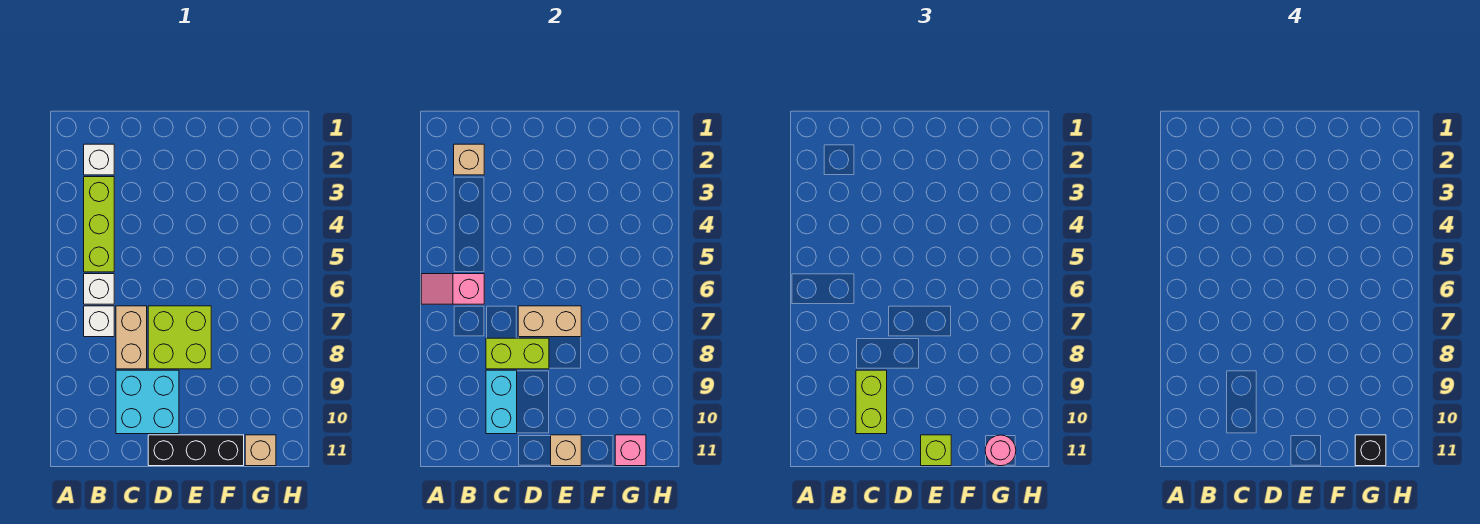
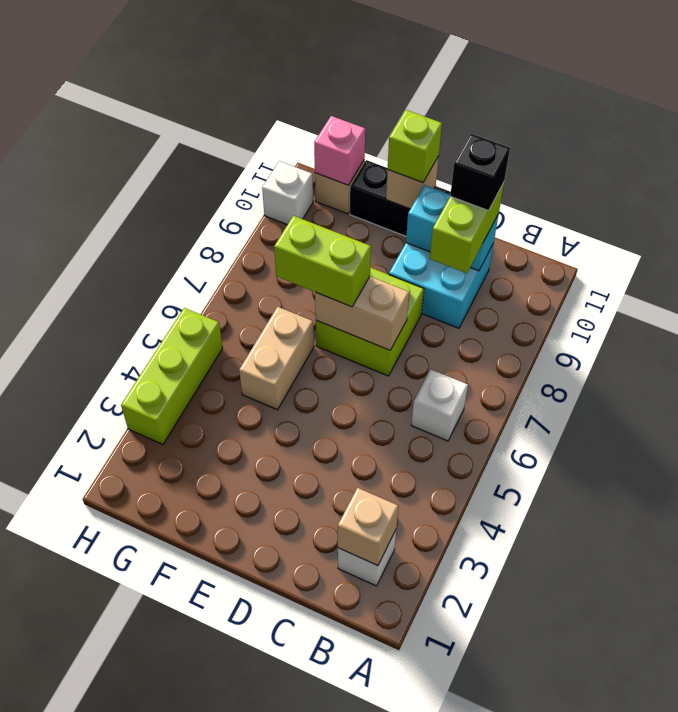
pink 1x2 slope [421,274,484,304] -> none
lime 1x3 brick [84,177,114,272] -> lime 1x3 brick moved to [121,308,223,444]
white 1x1 brick [84,306,114,337] -> white 1x1 brick moved to [262,161,313,225]
tan 1x2 brick [116,306,147,369] -> tan 1x2 brick moved to [239,307,314,410]
lime 1x2 brick [486,338,549,369] -> lime 1x2 brick moved to [274,216,371,307]
cyan 1x2 brick [486,370,517,434] -> cyan 1x2 brick turned to [406,185,499,271]
pink 1x1 round brick [985,435,1016,466] -> none
black 1x1 brick [1355,435,1386,466] -> black 1x1 brick moved to [450,134,510,211]

